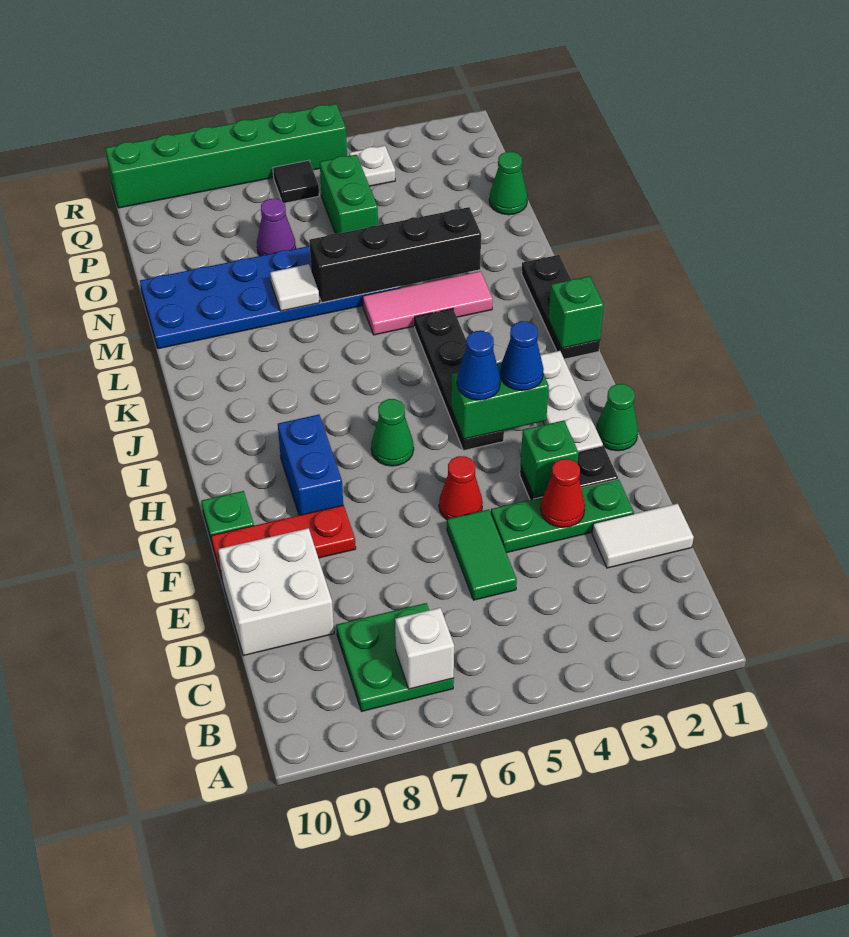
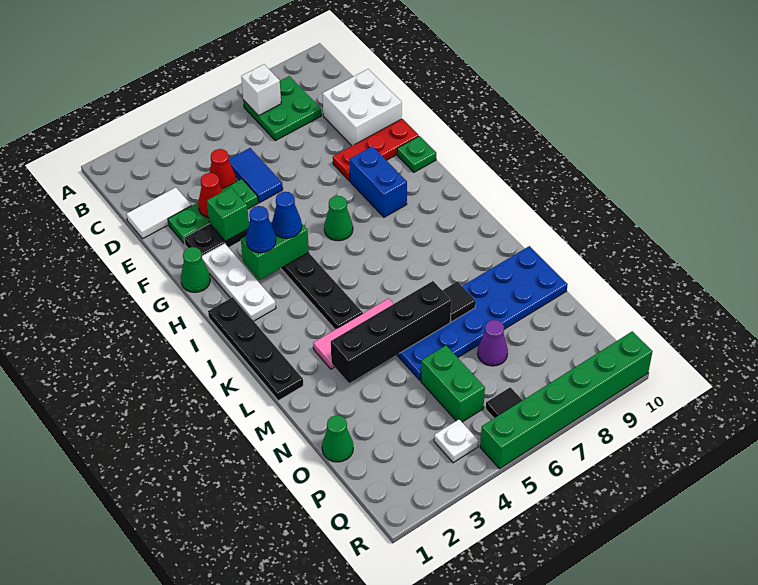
green 1x2 tile [447,509,517,600] -> blue 1x2 tile [229,148,283,203]
red 1x1 cone [439,456,483,520] -> red 1x1 cone moved to [209,149,236,189]
black 1x3 plate [521,255,600,359] -> black 1x4 plate [208,297,303,401]
green 1x1 brick [549,276,604,348] -> none
white 1x1 tile [270,264,319,311] -> black 1x1 tile [442,281,476,322]

